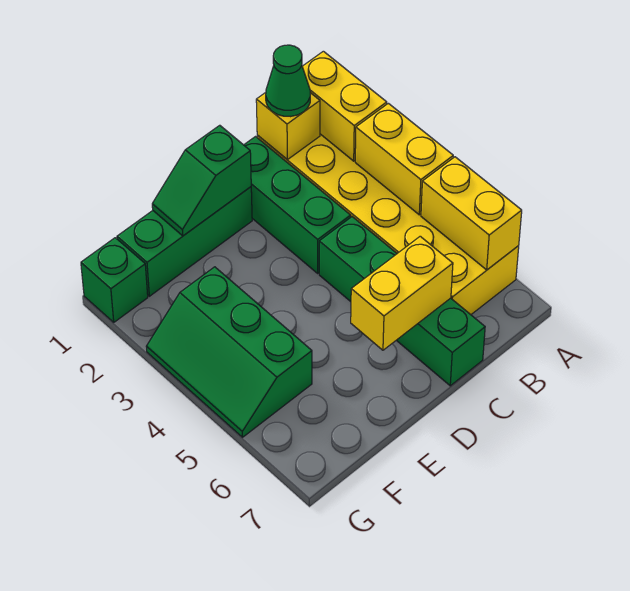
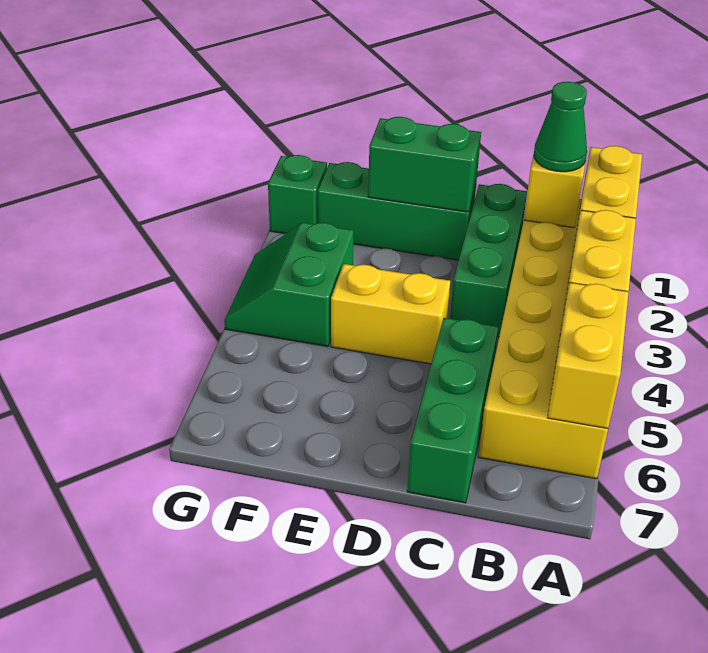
green 1x4 brick [319,217,485,386] -> green 1x3 brick [407,318,498,503]
yellow 1x2 brick [351,236,453,350] -> yellow 1x2 brick moved to [331,264,450,364]
green 1x2 slope [152,125,251,236] -> green 1x2 brick [368,117,481,212]
green 2x3 slope [146,267,312,437] -> green 2x2 slope [224,223,353,347]

